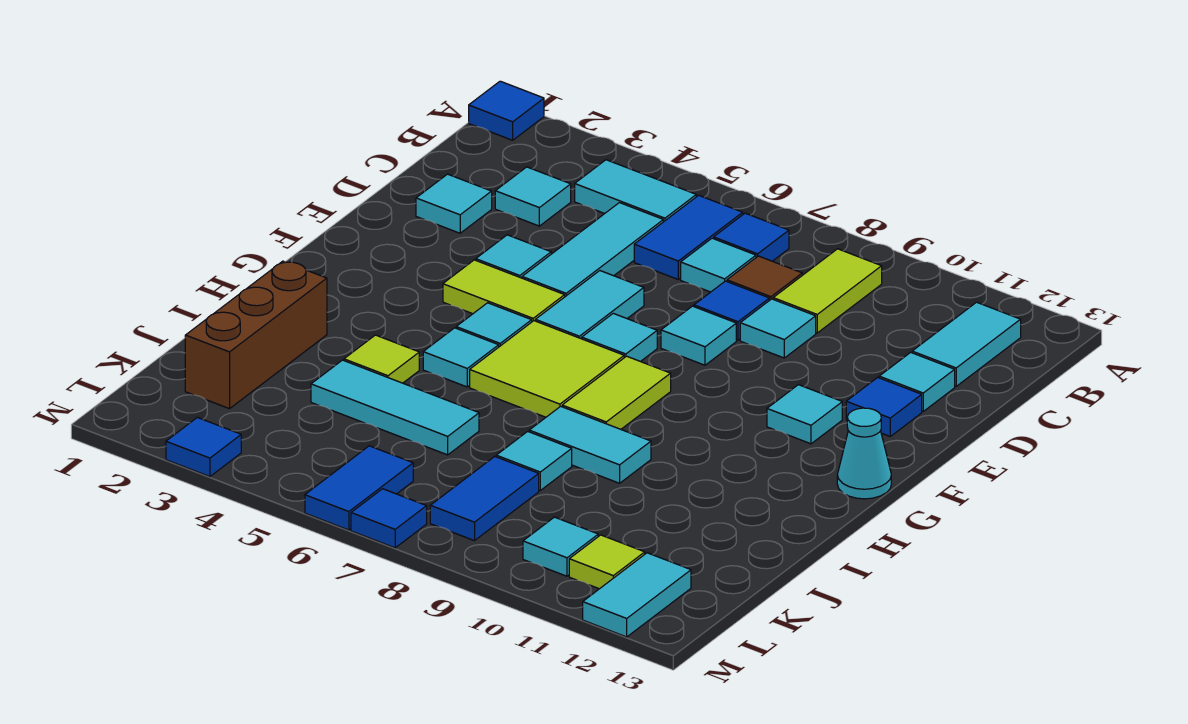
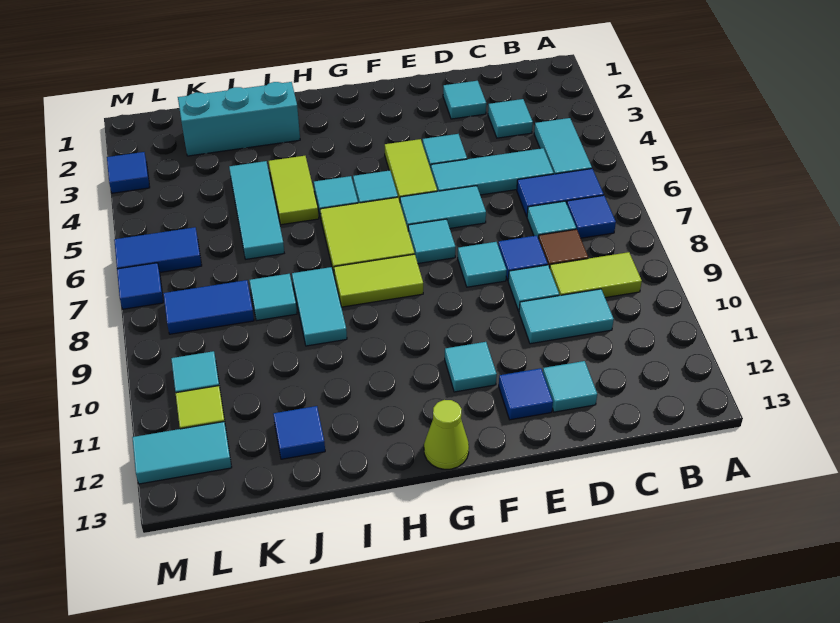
blue 1x1 tile [469,81,544,140] -> blue 1x1 tile moved to [273,406,325,459]
cyan 1x2 tile [912,302,1021,386] -> cyan 1x2 tile moved to [519,289,614,344]
cyan 1x1 cone [837,408,891,499] -> lime 1x1 cone [424,400,469,469]
brown 1x3 brick [185,261,327,409] -> cyan 1x3 brick [178,82,300,156]
lime 1x1 tile [344,335,419,383] -> lime 1x2 tile [269,156,319,225]

